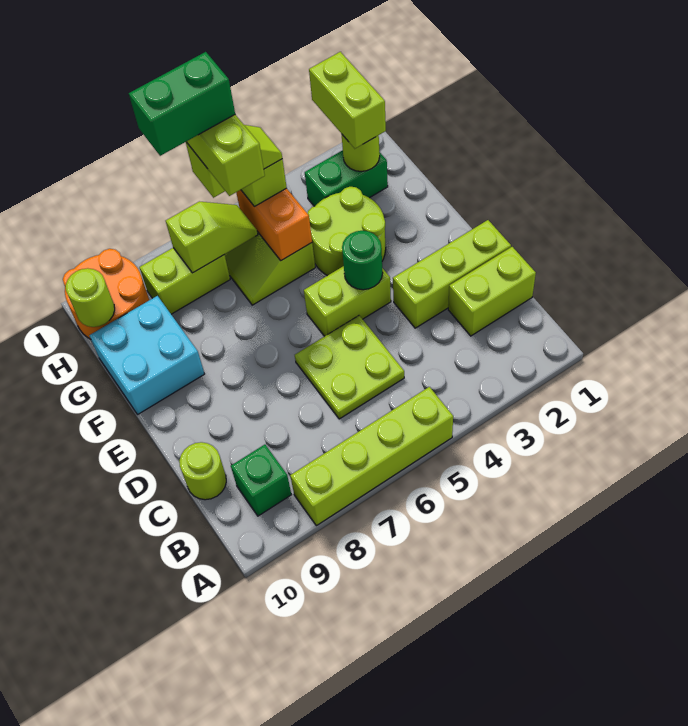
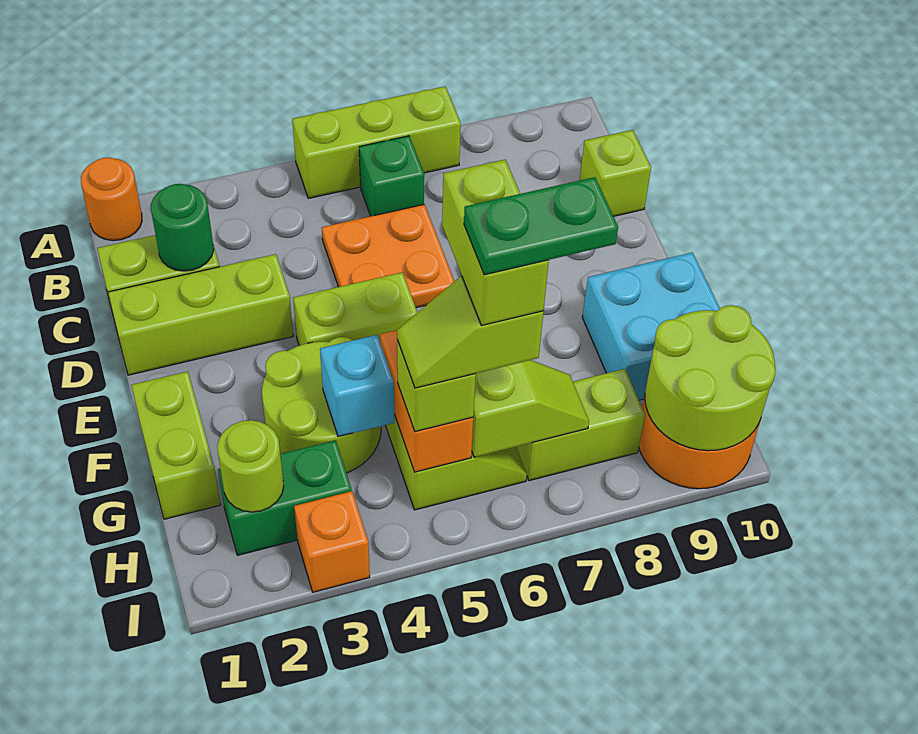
none -> orange 1x1 round brick [81,158,142,241]
lime 1x4 brick [290,387,453,526] -> lime 1x3 brick [292,86,461,198]
green 1x1 brick [231,445,291,516] -> green 1x1 brick moved to [359,136,424,216]
lime 2x2 plate [295,316,404,419] -> orange 2x2 plate [322,204,454,308]
lime 1x1 round brick [179,442,226,500] -> lime 1x1 brick [580,130,651,216]
green 1x1 round brick [342,231,383,290] -> green 1x1 round brick moved to [151,184,214,271]
none -> cyan 1x1 brick [320,335,394,437]
lime 1x2 brick [309,52,386,149] -> lime 1x2 brick moved to [131,371,221,519]
lime 1x2 slope [166,202,258,273] -> lime 1x2 slope turned to [472,360,589,457]
green 1x2 brick [129,52,235,156] -> green 1x2 plate [464,177,618,275]
lime 1x1 round brick [66,268,115,327] -> lime 2x2 round brick [645,305,776,451]
none -> orange 1x1 brick [294,491,370,592]

